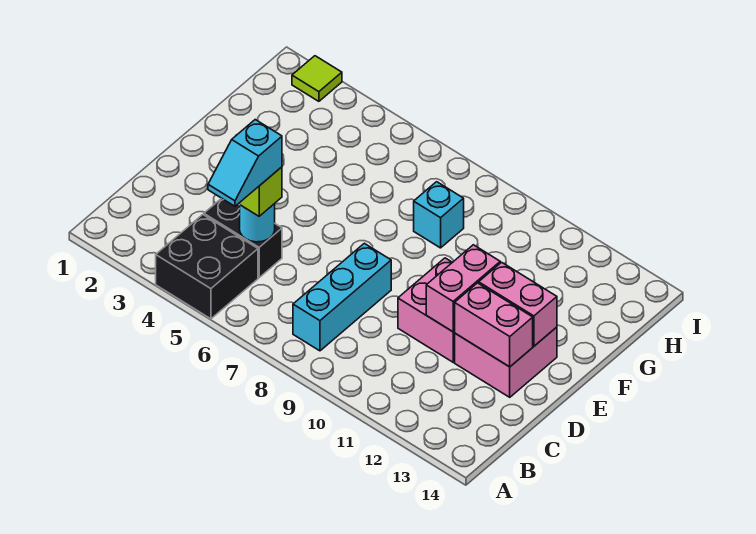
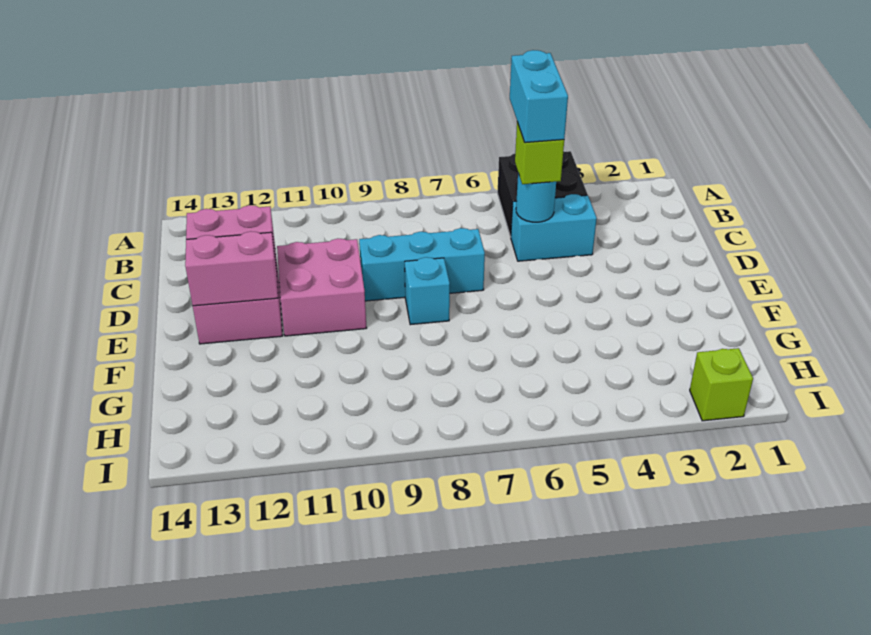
cyan 1x2 slope [208,120,282,206] -> cyan 1x2 brick [510,50,568,143]
cyan 1x3 brick [293,243,391,351] -> cyan 1x3 brick turned to [359,228,485,301]
black 1x2 brick [204,198,282,278] -> cyan 1x2 brick [511,194,597,261]
pink 1x2 brick [426,245,500,332] -> none
cyan 1x1 brick [414,182,464,248] -> cyan 1x1 brick moved to [405,257,450,325]
lime 1x1 tile [292,56,342,101] -> lime 1x1 brick [690,348,753,421]

